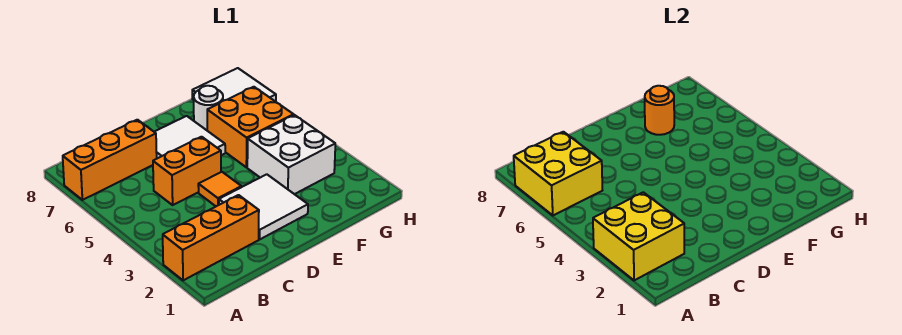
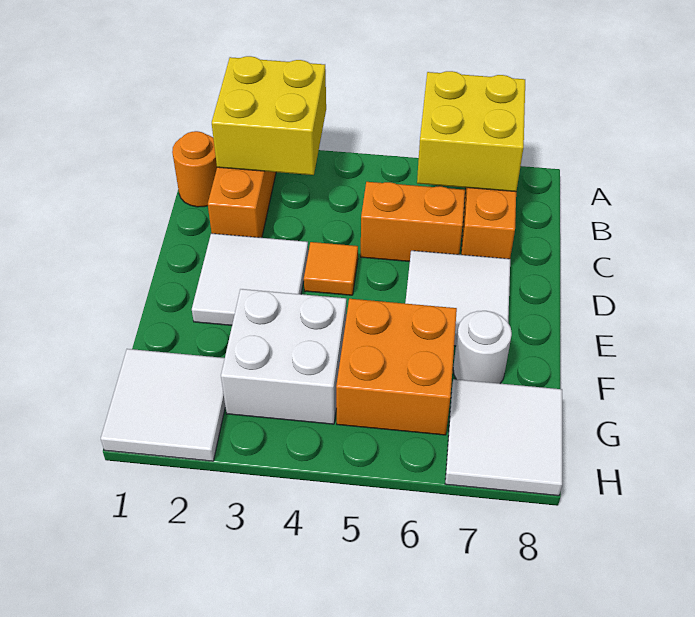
orange 1x2 brick [153,137,221,205] -> orange 1x2 brick turned to [361,182,465,262]
orange 1x1 round brick [645,86,674,135] -> orange 1x1 round brick moved to [172,131,217,207]
none -> white 2x2 tile [101,349,225,461]

